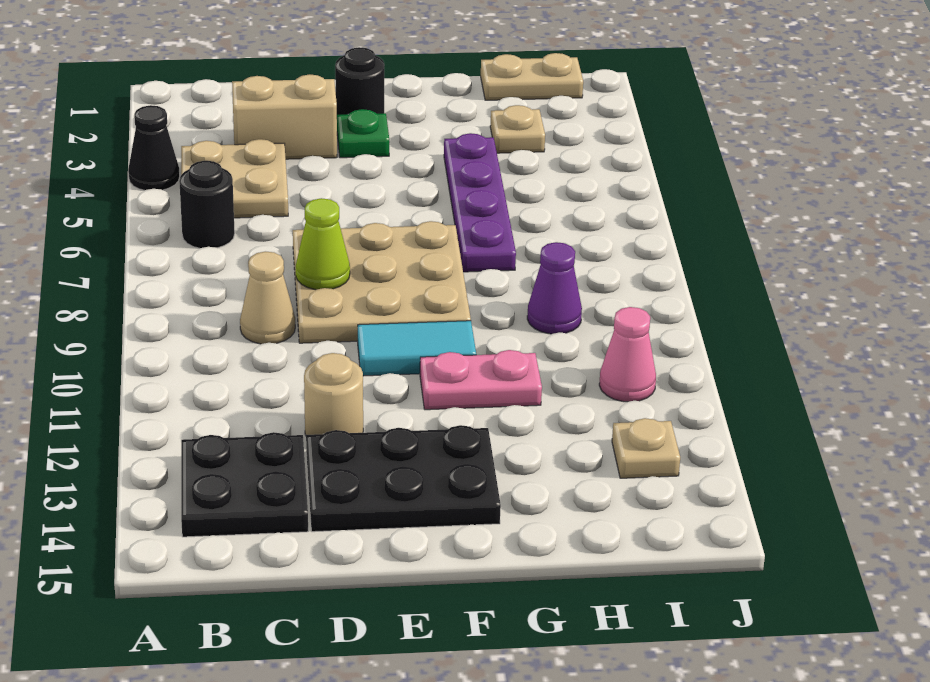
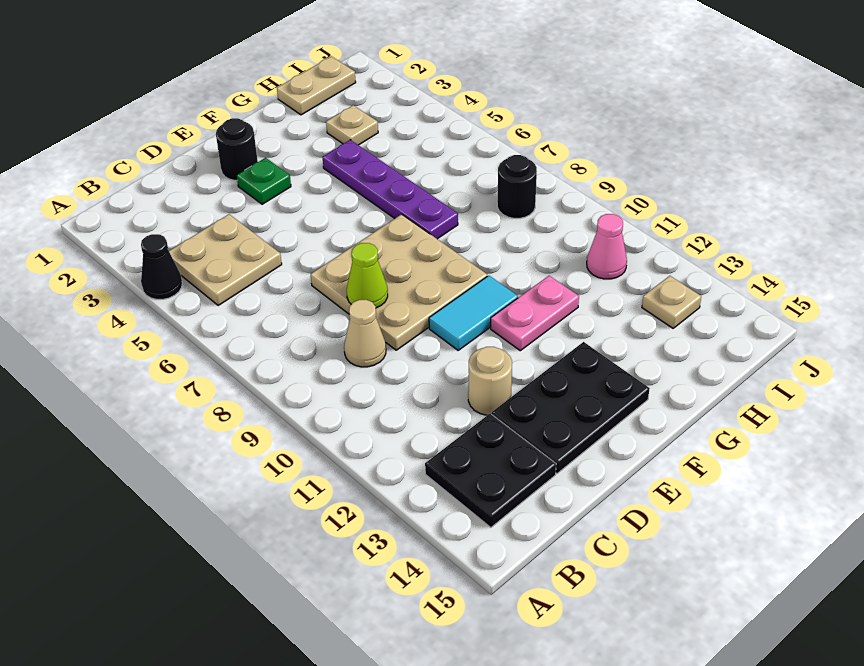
black 1x1 round brick [179,161,235,248] -> black 1x1 round brick moved to [497,155,537,218]
tan 1x2 brick [232,74,337,159] -> none
purple 1x1 cone [527,242,582,334] -> none

